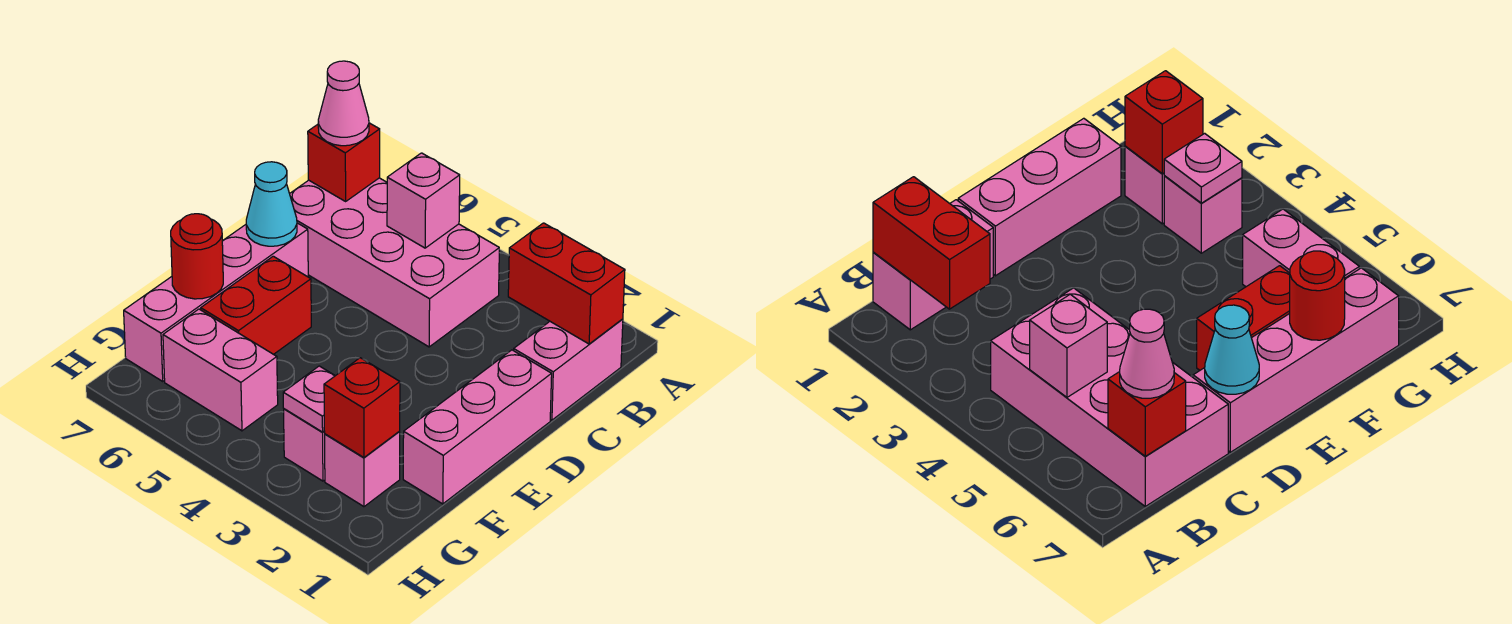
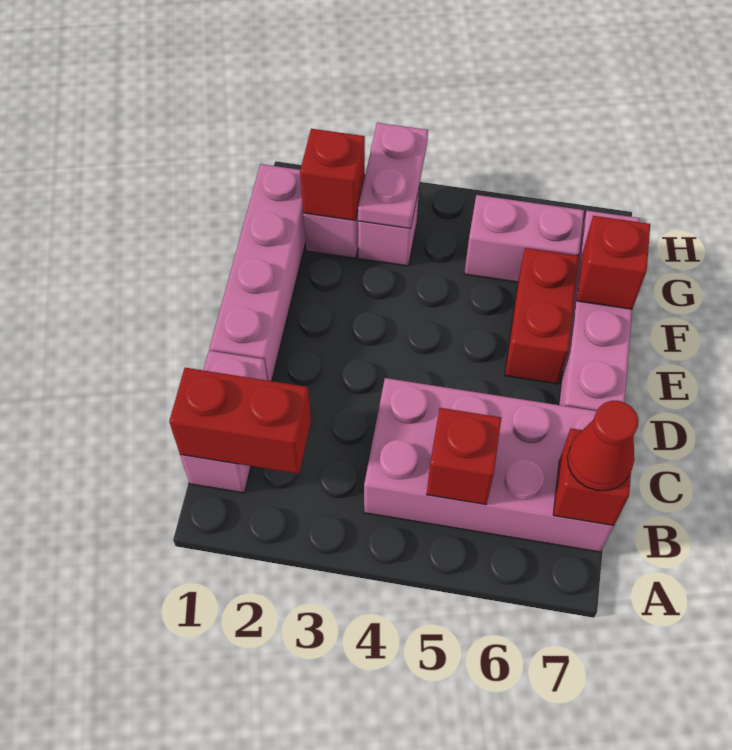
pink 1x1 brick [387,153,460,248] -> red 1x1 brick [427,408,501,505]
pink 1x1 cone [318,61,369,146] -> red 1x1 cone [568,401,639,491]
pink 1x3 brick [403,350,552,504] -> pink 1x4 brick [210,164,306,381]
cyan 1x1 cone [246,162,297,246] -> none
red 1x1 round brick [171,214,223,299] -> red 1x1 brick [577,216,650,309]
pink 1x1 plate [283,366,335,432] -> pink 1x2 plate [358,123,428,229]

